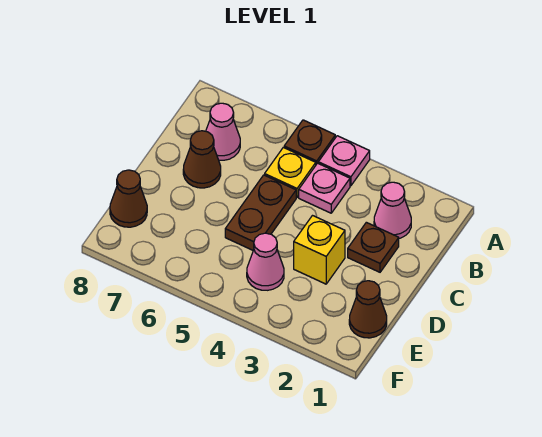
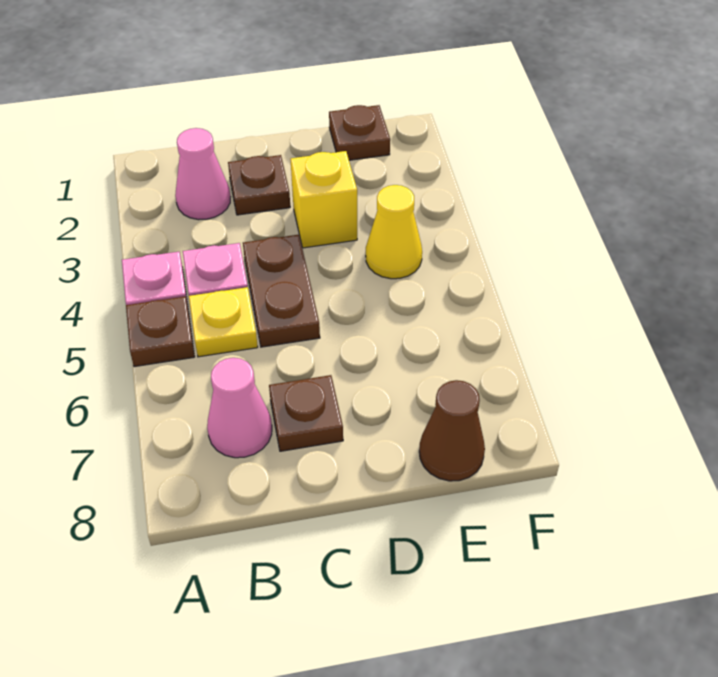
brown 1x2 plate [225,175,296,250] -> brown 1x2 plate turned to [243,235,320,347]
brown 1x1 cone [183,131,221,188] -> brown 1x1 plate [269,375,343,451]
brown 1x1 cone [349,281,387,338] -> brown 1x1 plate [329,105,390,160]
pink 1x1 cone [247,233,284,290] -> yellow 1x1 cone [366,185,422,279]

